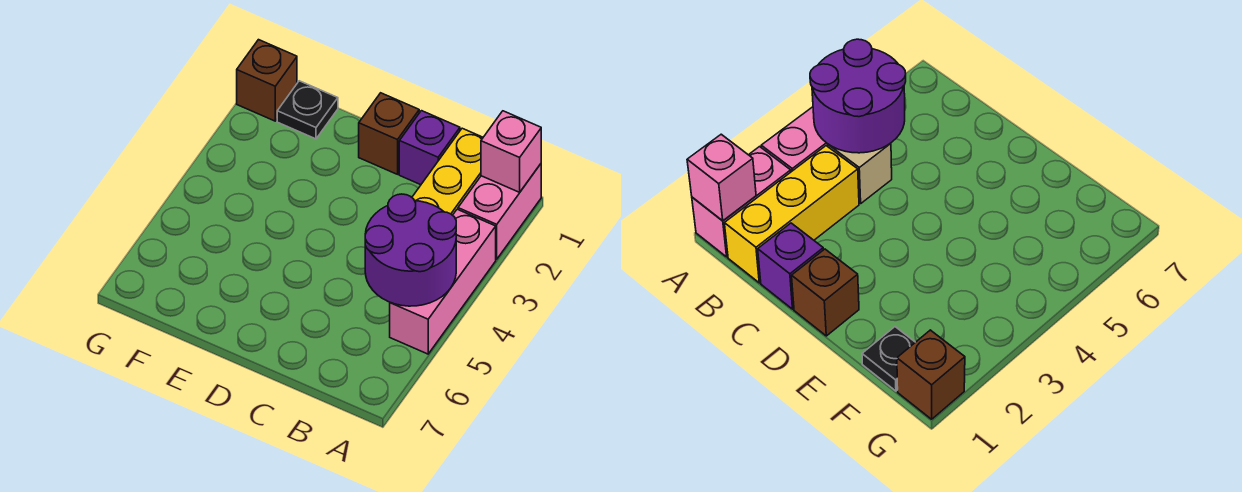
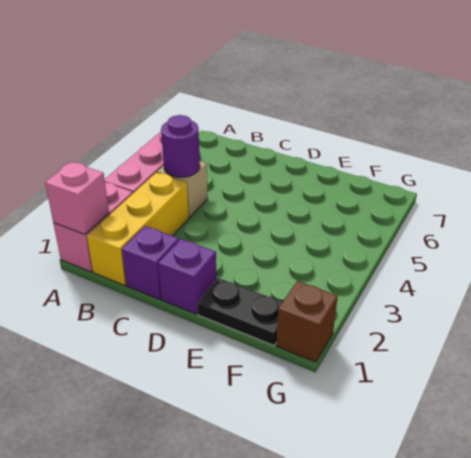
purple 2x2 round brick [365,194,456,306] -> purple 1x1 round brick [161,115,200,177]
brown 1x1 brick [359,93,419,174] -> purple 1x1 brick [158,239,217,314]
black 1x1 plate [277,81,338,139] -> black 1x2 plate [198,278,282,345]

